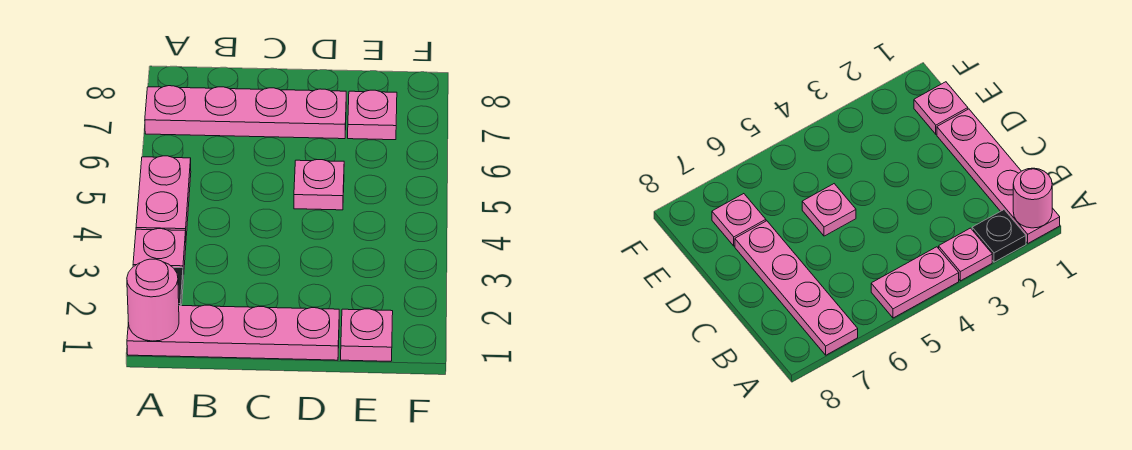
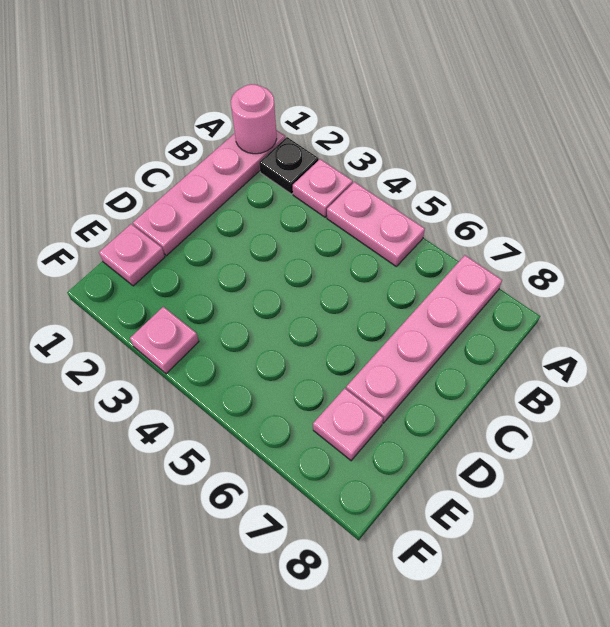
pink 1x1 plate [294,160,344,210] -> pink 1x1 plate moved to [130,307,199,374]

